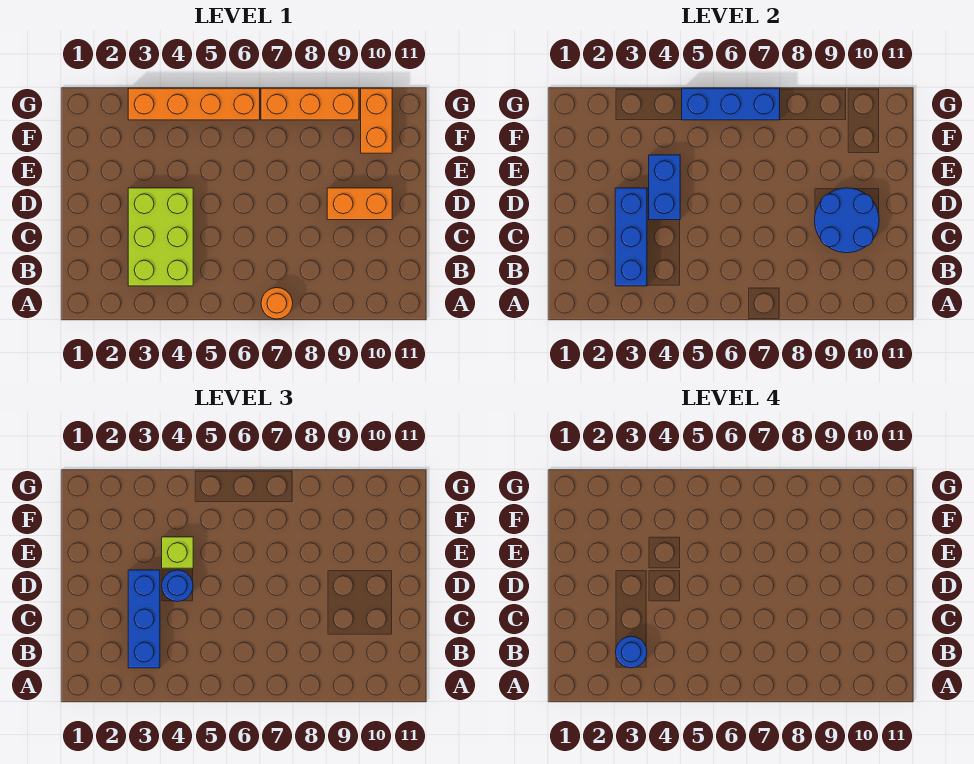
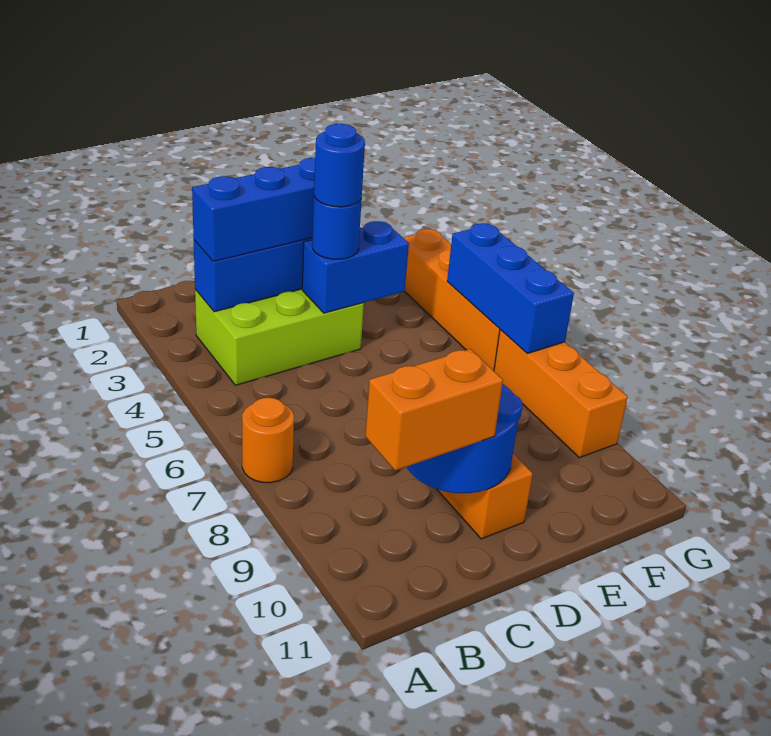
blue 1x1 round brick [615,636,647,668] -> blue 1x1 round brick moved to [314,124,365,207]
lime 1x1 brick [162,537,193,568] -> none
orange 1x2 brick [361,88,392,153] -> orange 1x2 brick moved to [365,349,503,470]

